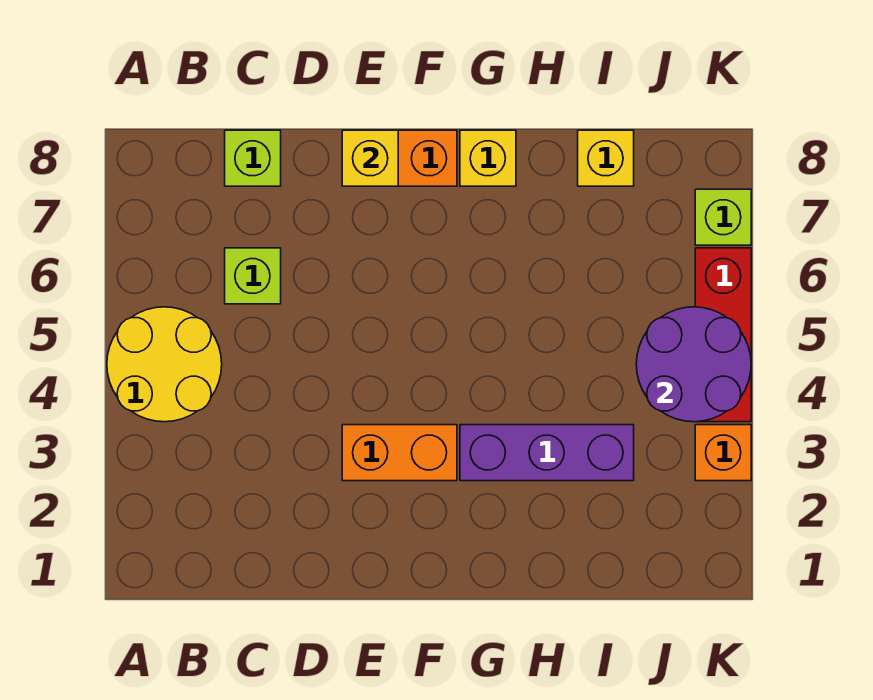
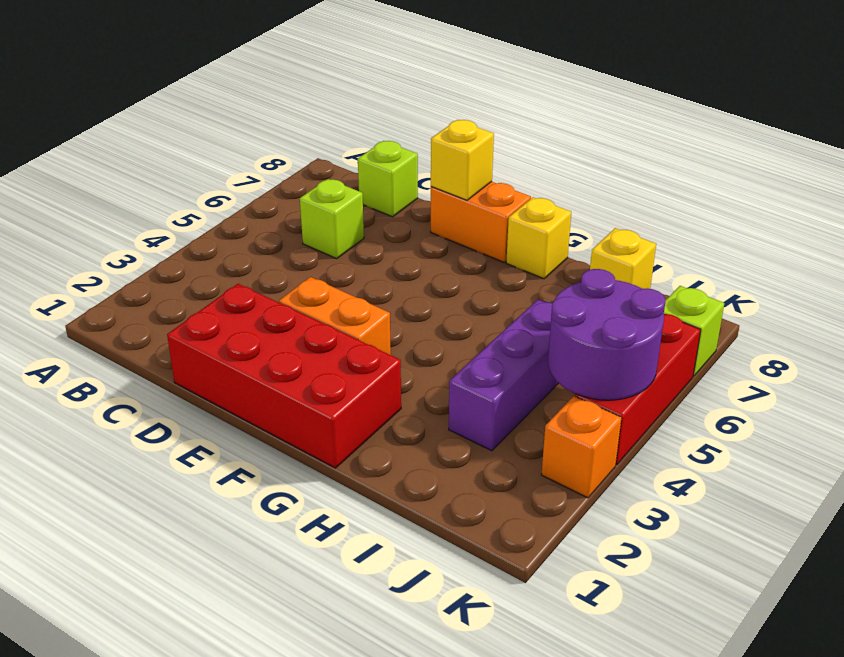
yellow 2x2 round brick [107,307,222,422] -> none
none -> red 2x4 brick [167,284,401,468]
purple 1x3 brick [460,425,634,481] -> purple 1x3 brick turned to [449,300,558,451]

